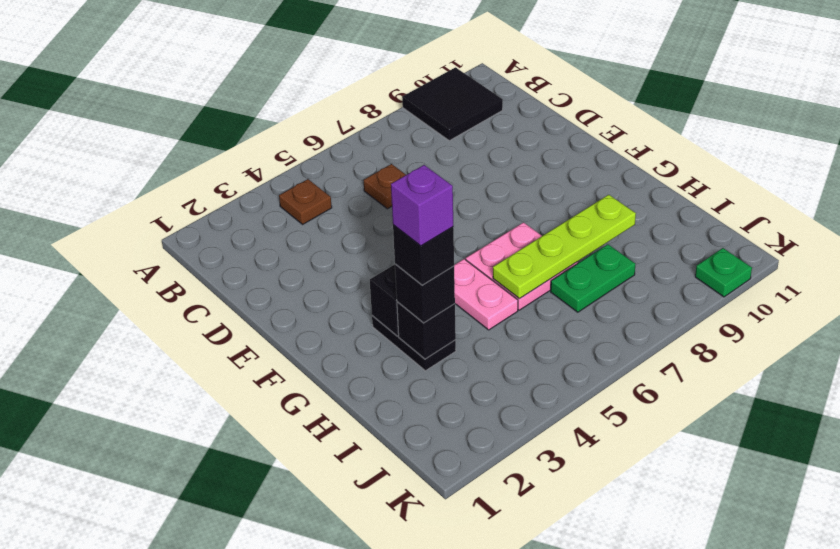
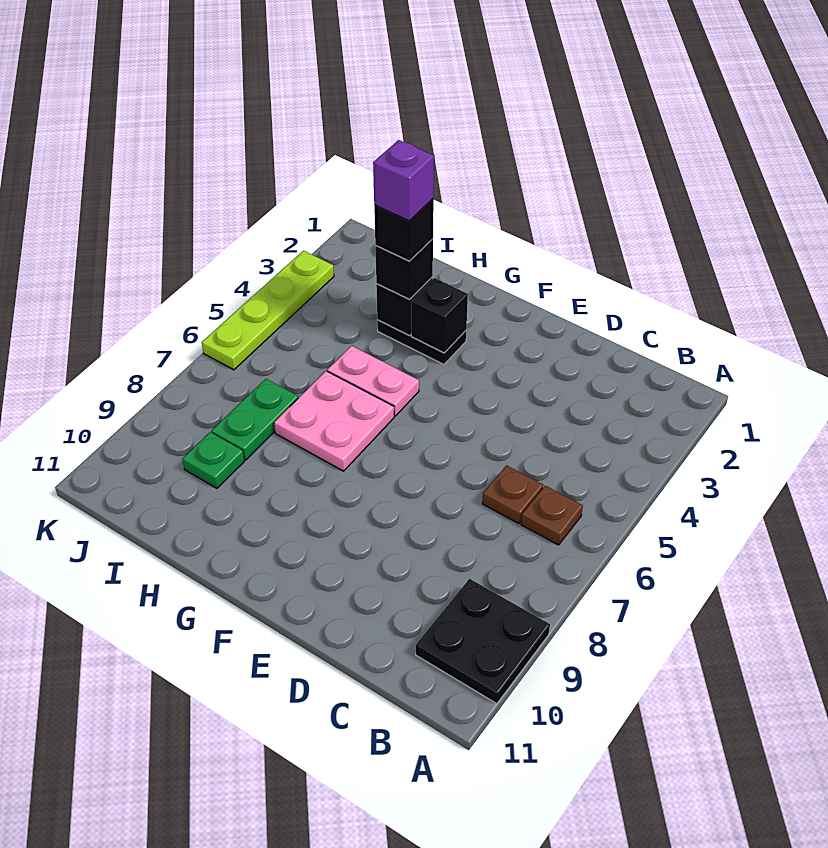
black 2x2 tile [402,67,503,141] -> black 2x2 plate [416,579,550,704]
brown 1x1 plate [279,179,332,224] -> brown 1x1 plate moved to [521,486,583,545]
lime 1x4 plate [493,195,636,299] -> lime 1x4 plate moved to [202,251,334,370]
green 1x1 plate [695,248,752,297] -> green 1x1 plate moved to [182,432,244,488]

